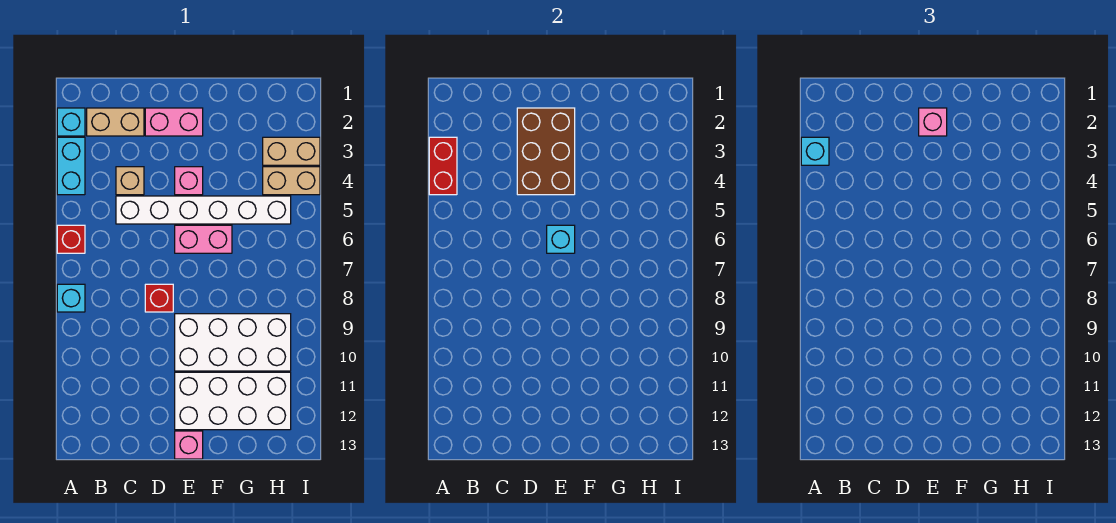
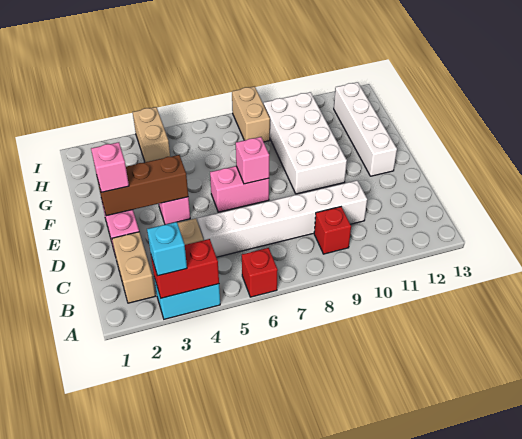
cyan 1x1 brick [57,108,85,136] -> none
cyan 1x1 brick [57,284,85,312] -> none
white 1x6 brick [116,196,291,224] -> white 1x6 brick turned to [197,181,367,257]
brown 2x3 brick [517,108,575,195] -> brown 1x3 brick [97,155,188,216]
red 1x1 brick [145,284,173,312] -> red 1x1 brick moved to [314,207,351,254]
pink 1x2 brick [175,225,232,253] -> pink 1x2 brick turned to [210,166,269,212]
cyan 1x1 brick [547,225,575,253] -> none
white 2x4 brick [175,372,291,430] -> white 1x4 brick [334,82,397,176]
pink 1x1 brick [175,431,203,459] -> pink 1x1 brick moved to [236,137,269,184]
tan 1x2 brick [263,137,320,165] -> tan 1x2 brick moved to [232,86,270,142]

